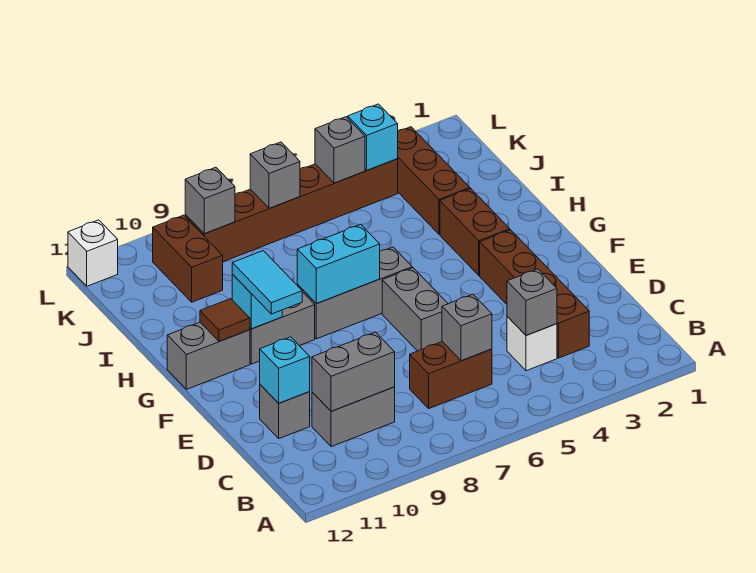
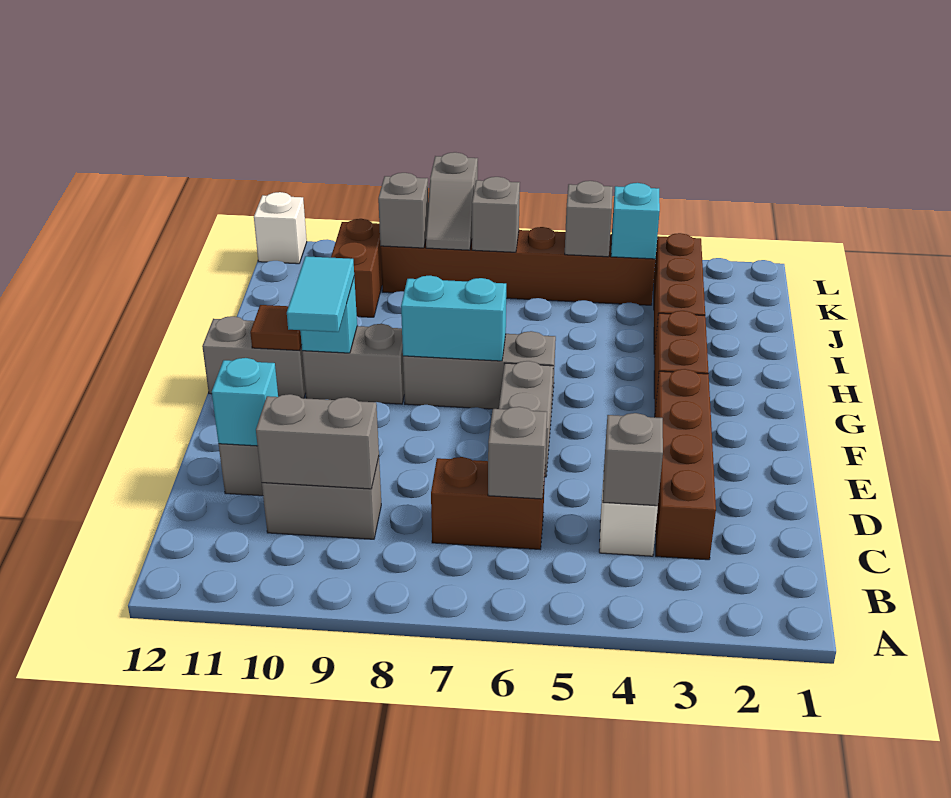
none -> grey 1x2 slope [426,152,478,250]

